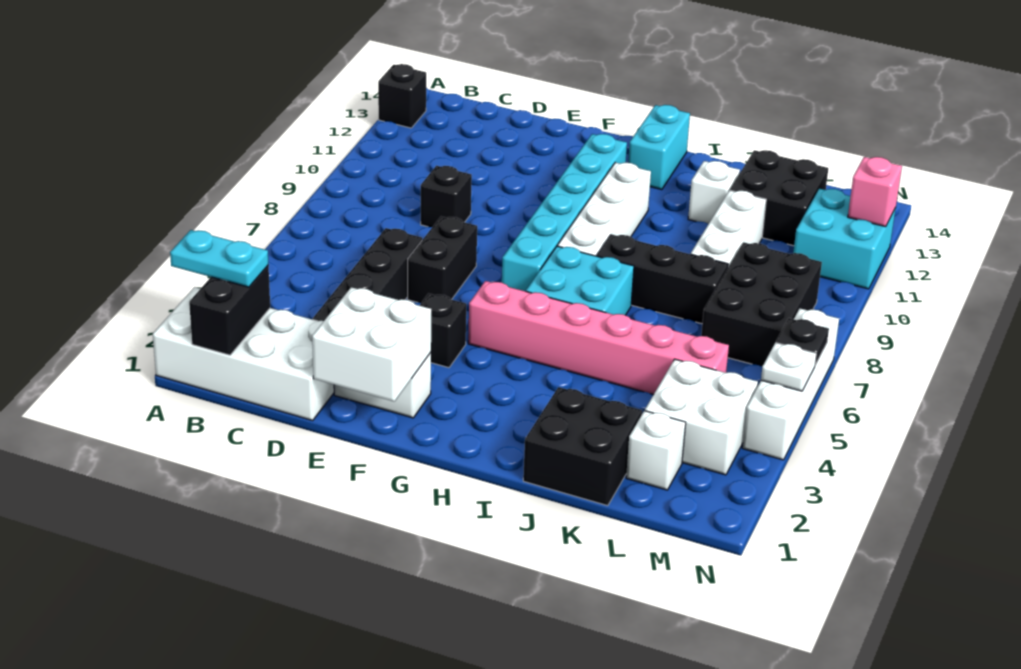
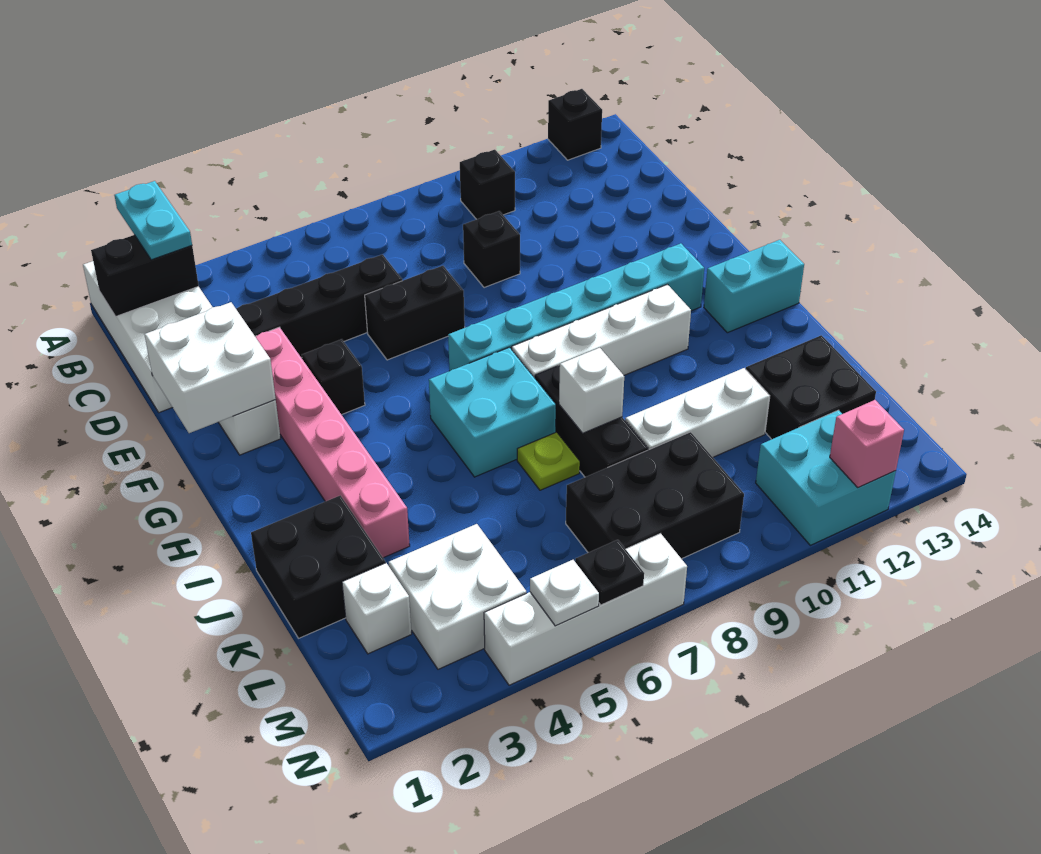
none -> black 1x1 brick [460,150,515,219]
pink 1x6 brick [468,281,729,395] -> pink 1x6 brick moved to [255,327,410,558]
none -> lime 1x1 plate [517,432,580,490]
white 1x1 brick [688,161,740,224] -> white 1x1 brick moved to [559,348,624,433]

